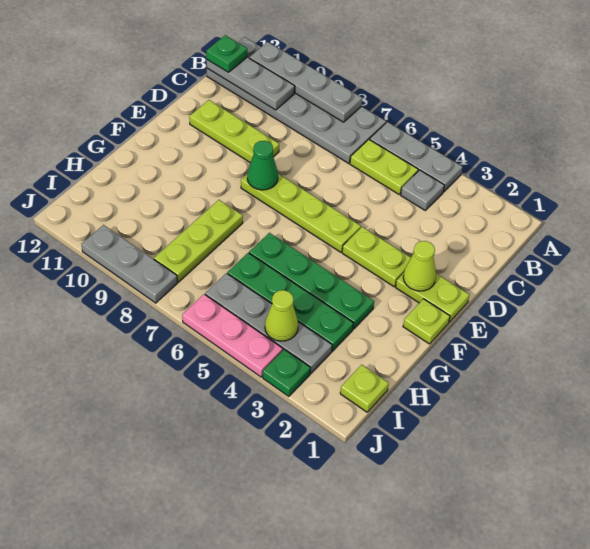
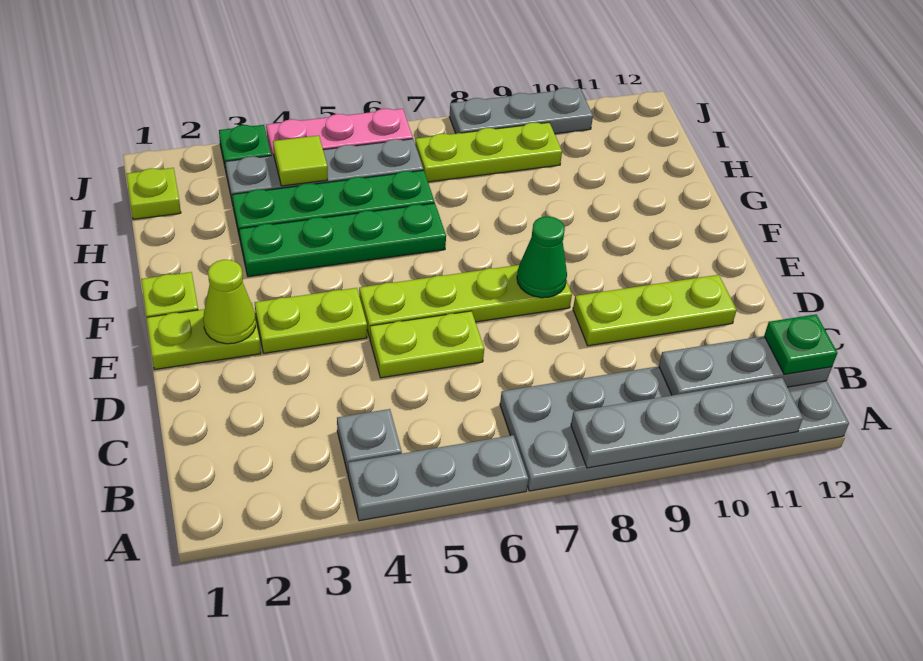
lime 1x2 plate [350,140,418,194] -> lime 1x2 plate moved to [370,311,484,378]
lime 1x3 plate [154,200,243,282] -> lime 1x3 plate turned to [415,122,562,182]
lime 1x1 cone [265,290,298,341] -> lime 1x1 tile [273,135,328,186]

